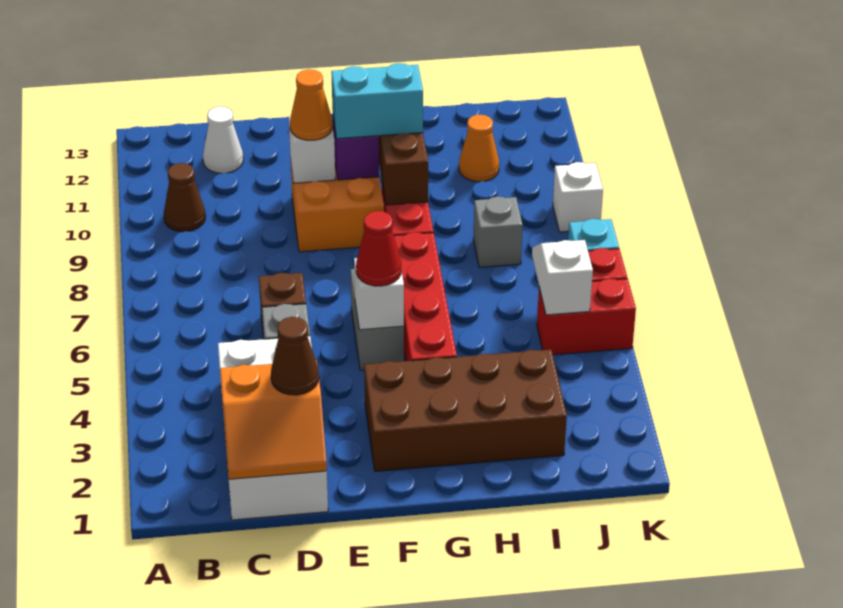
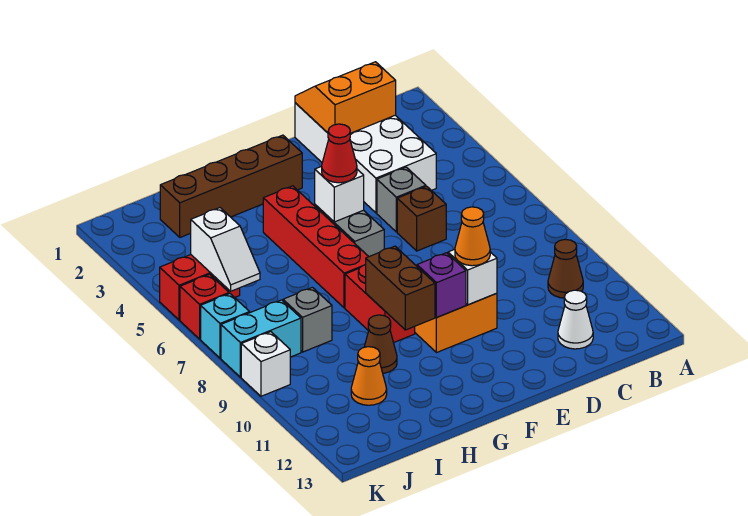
brown 1x1 cone [271,317,319,395] -> brown 1x1 cone moved to [364,315,397,373]
brown 2x4 brick [364,349,567,471] -> brown 1x4 brick [160,135,302,237]
cyan 1x2 brick [331,63,423,139] -> cyan 1x2 brick moved to [221,300,301,377]

